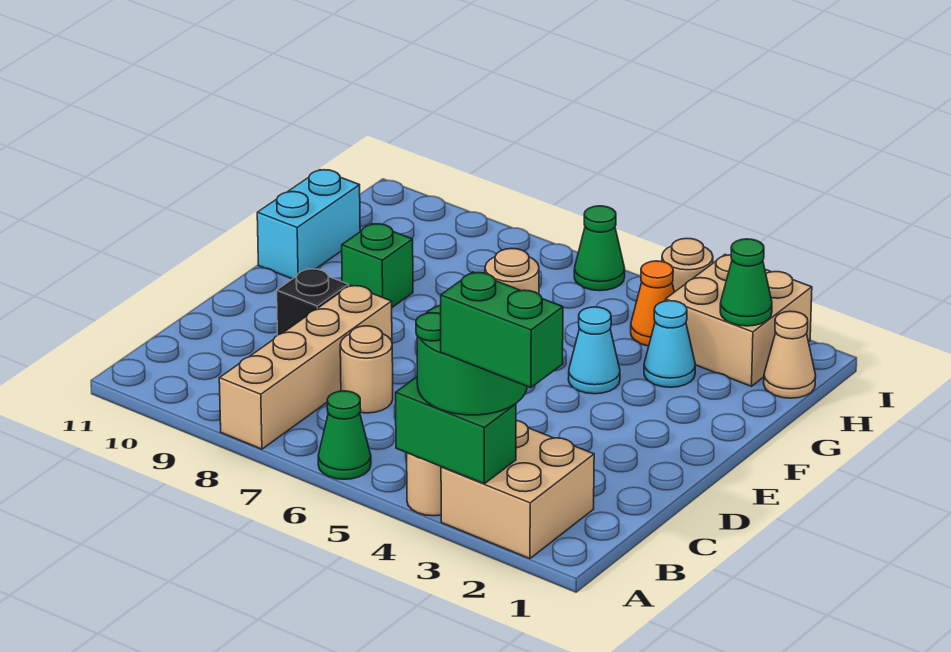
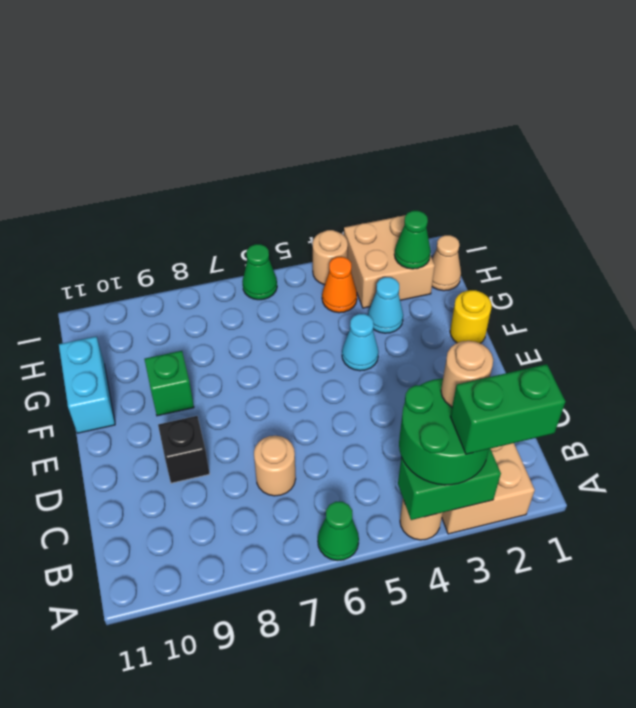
tan 1x4 brick [219,285,392,449] -> none
none -> yellow 1x1 round brick [450,290,492,343]

